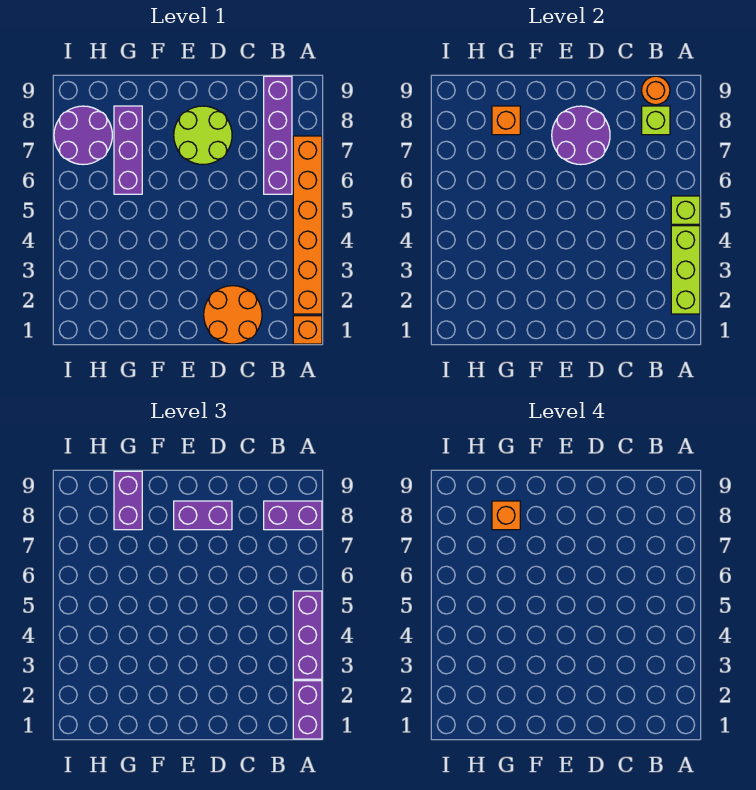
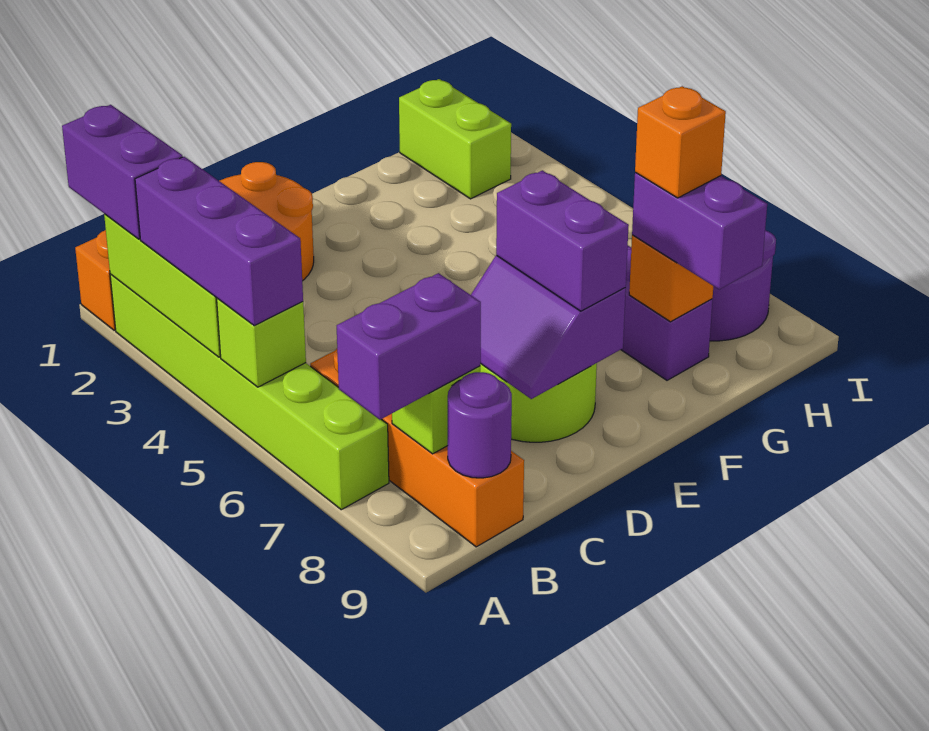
orange 1x6 brick [293,136,322,314] -> lime 1x6 brick [110,274,389,510]
purple 1x4 brick [264,76,292,194] -> orange 1x4 brick [310,349,524,547]
orange 1x1 round brick [642,76,670,105] -> purple 1x1 round brick [448,372,512,478]
purple 2x2 round brick [552,106,610,165] -> purple 2x2 slope [471,256,626,399]
purple 1x2 brick [174,501,232,530] -> purple 1x2 brick turned to [496,170,629,311]
none -> lime 1x2 brick [399,79,511,199]

